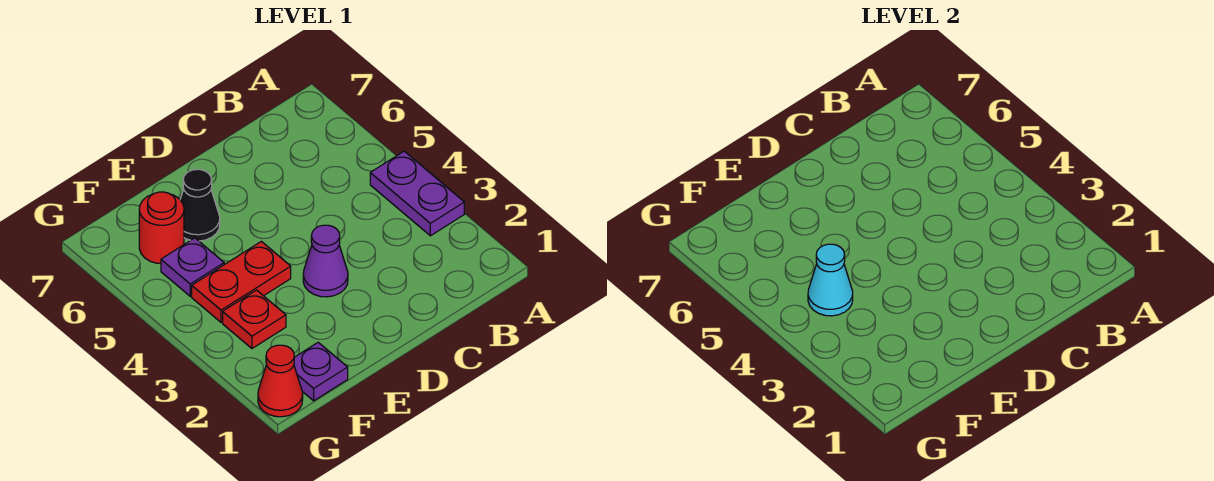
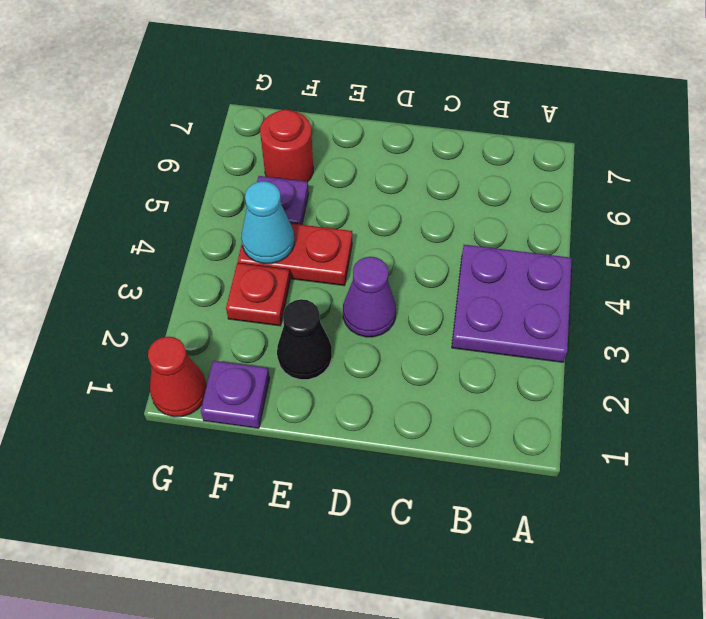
purple 1x2 plate [370,151,464,236] -> purple 2x2 plate [452,245,572,362]
black 1x1 cone [180,169,220,241] -> black 1x1 cone moved to [277,299,332,380]

